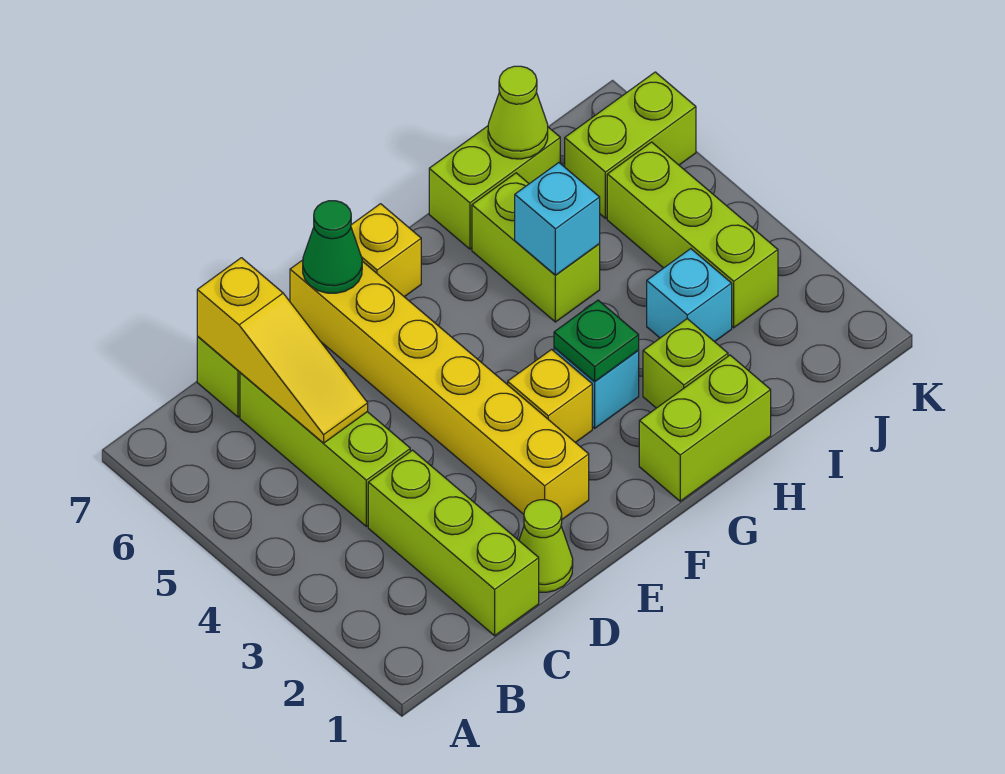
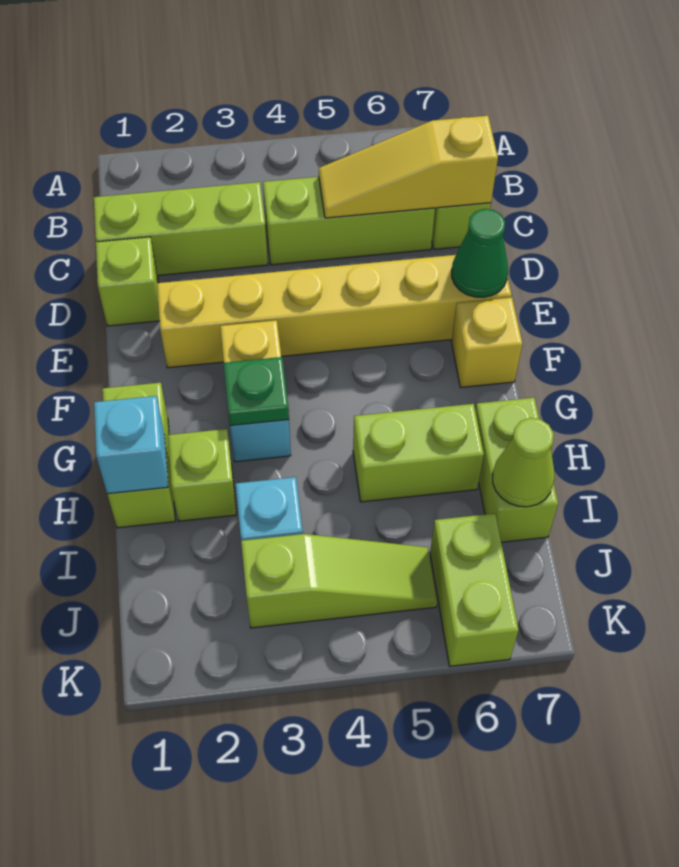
lime 1x1 cone [519,500,573,592] -> lime 1x1 brick [96,237,159,326]
cyan 1x1 brick [515,163,600,275] -> cyan 1x1 brick moved to [94,396,168,494]
lime 1x3 brick [607,142,778,328] -> lime 1x3 slope [241,534,437,628]

